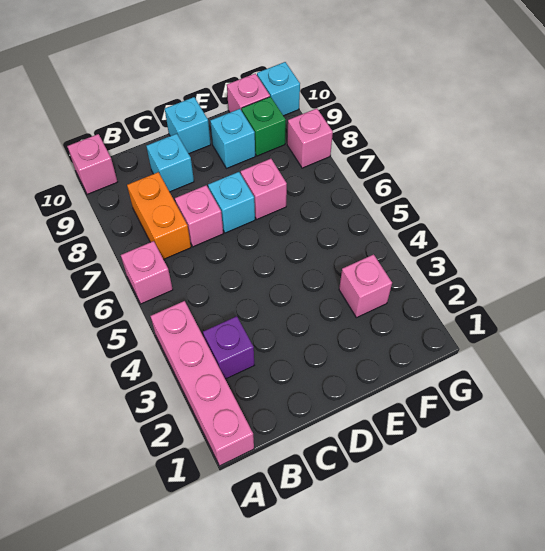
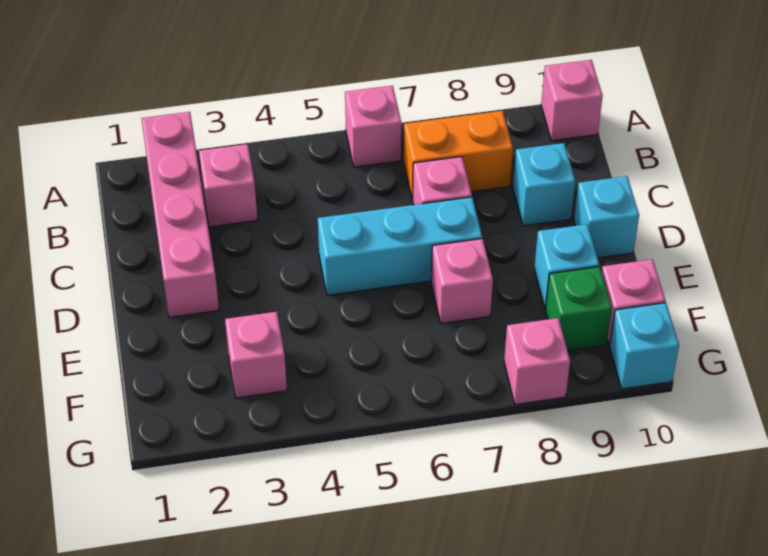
pink 1x4 brick [151,301,254,466] -> pink 1x4 brick turned to [141,112,219,317]
purple 1x1 brick [203,316,254,379] -> pink 1x1 brick [199,144,258,227]
cyan 1x1 brick [208,172,255,233] -> cyan 1x3 brick [318,197,482,295]

